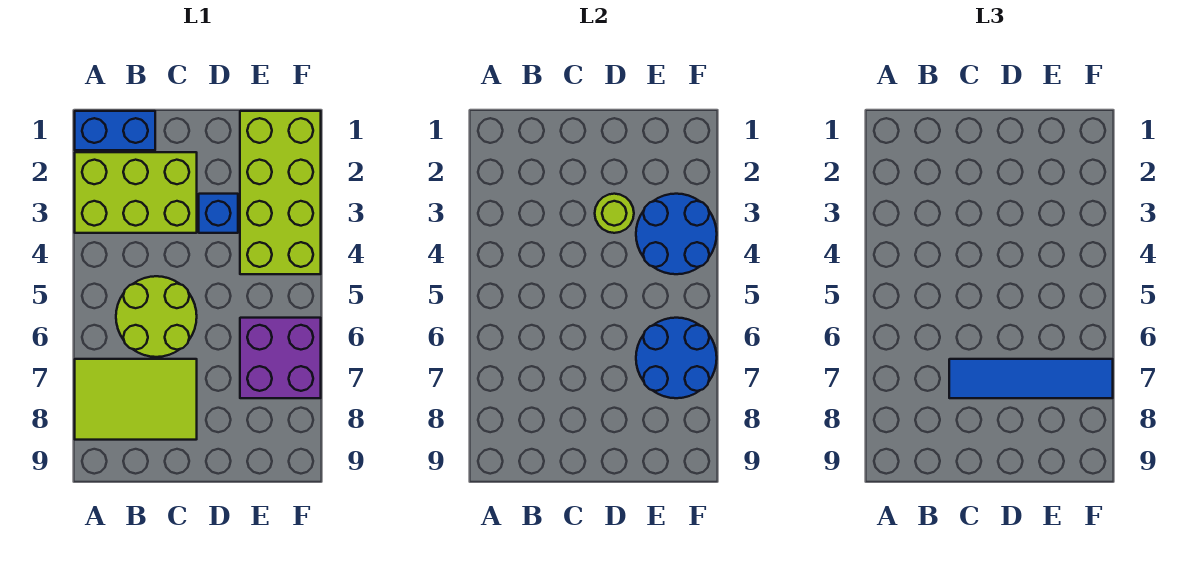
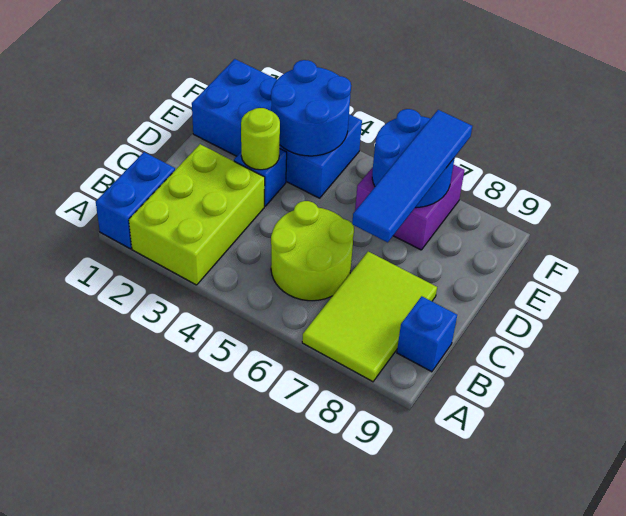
none -> blue 1x1 brick [397,296,457,372]
lime 2x4 brick [240,111,321,274] -> blue 2x4 brick [192,59,362,198]

